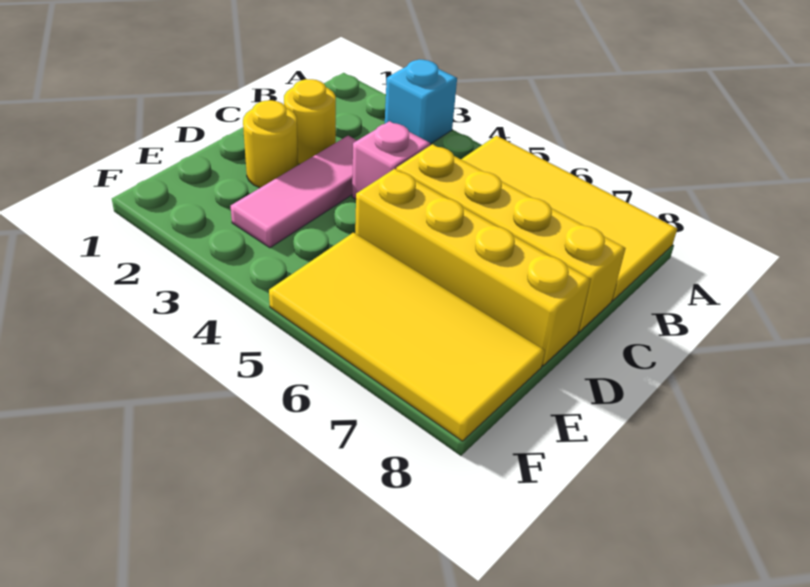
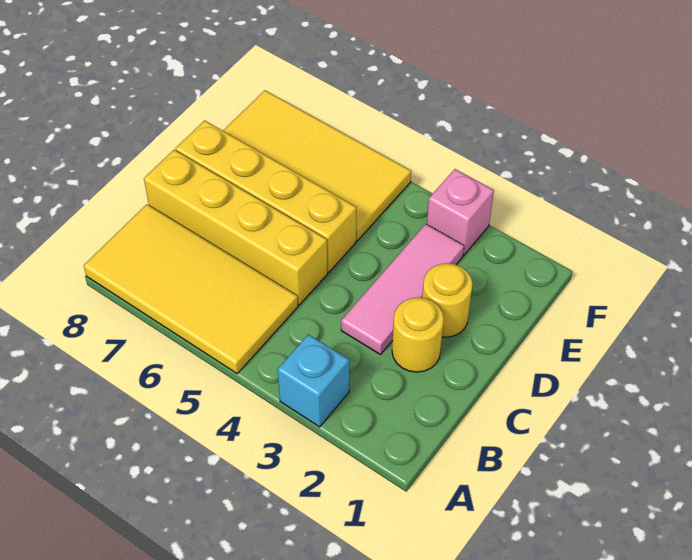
pink 1x1 brick [352,121,430,199] -> pink 1x1 brick moved to [427,169,494,255]

